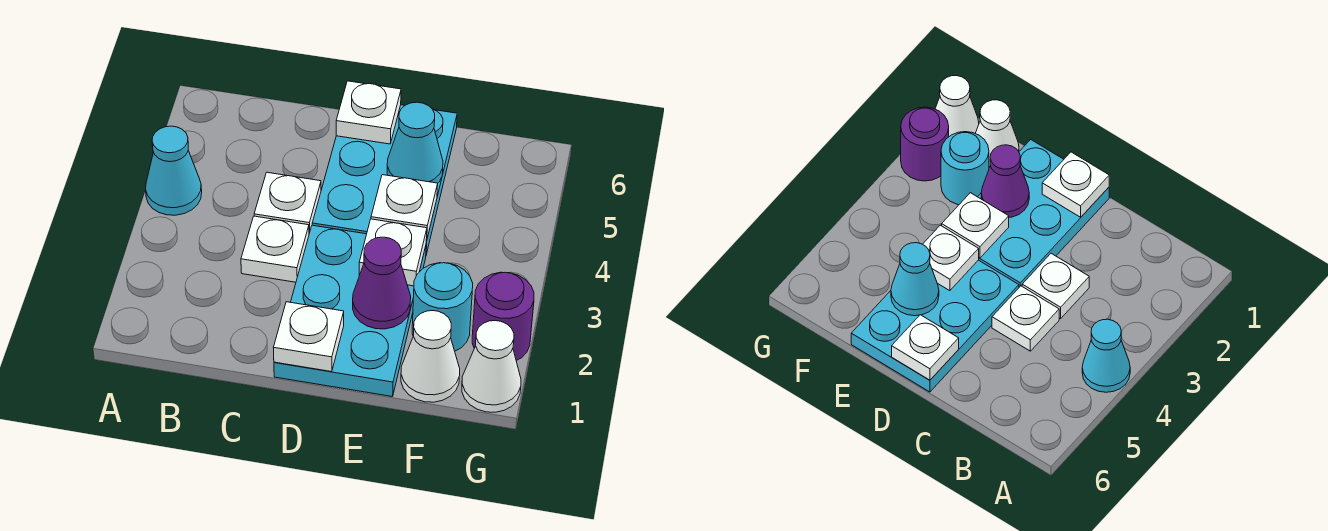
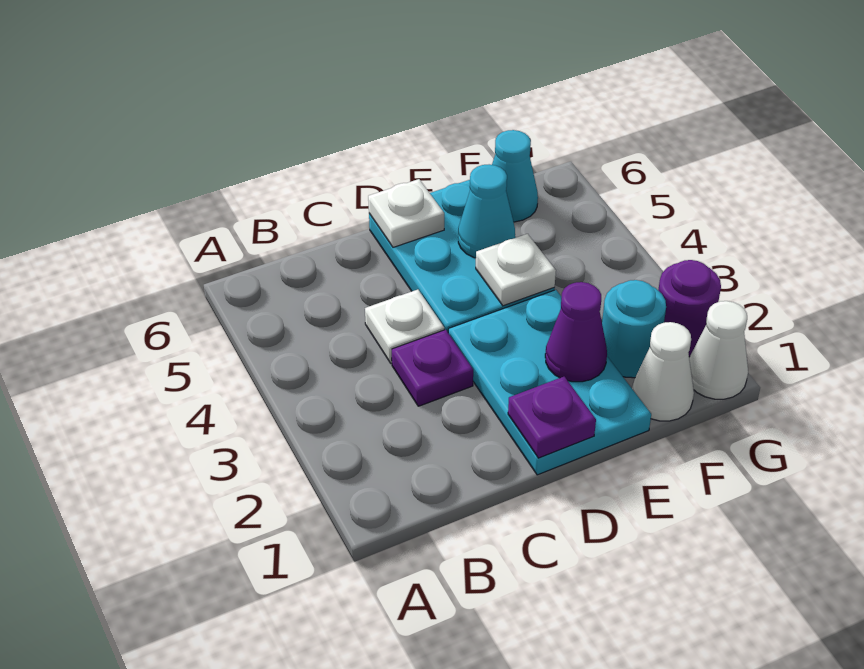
cyan 1x1 cone [146,126,202,215] -> cyan 1x1 cone moved to [492,130,538,222]
white 1x1 plate [241,216,309,282] -> purple 1x1 plate [392,330,473,406]
white 1x1 plate [273,302,344,372] -> purple 1x1 plate [508,377,596,458]
white 1x1 plate [359,219,427,286] -> none

